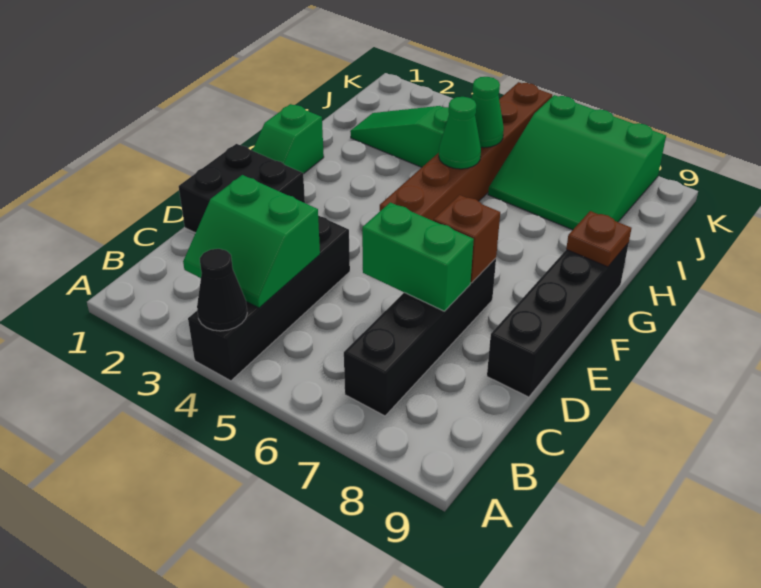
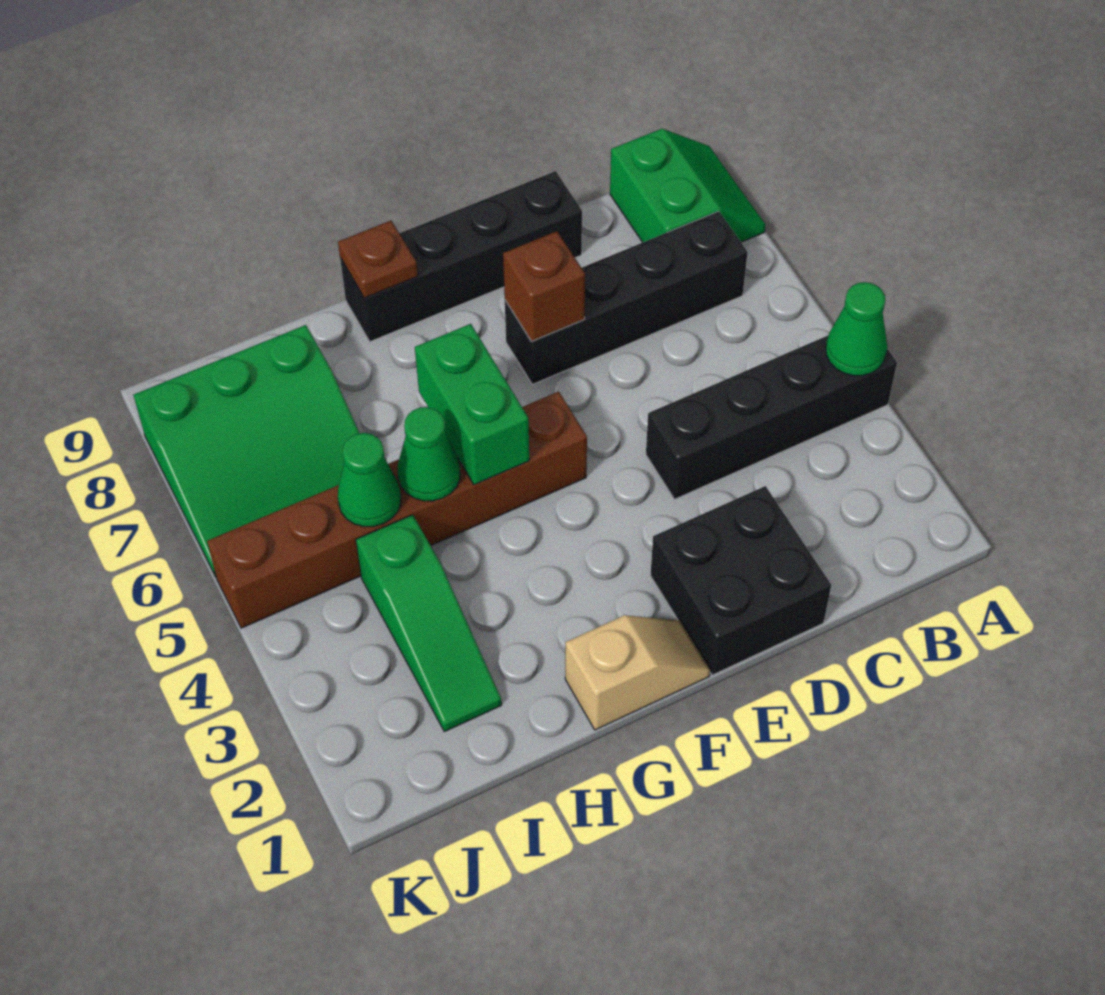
black 1x1 cone [197,249,247,331] -> green 1x1 cone [826,282,887,376]
green 2x2 slope [183,175,320,308] -> green 2x2 slope moved to [610,129,766,242]
green 1x2 brick [362,202,474,311] -> green 1x2 brick moved to [415,324,529,485]
green 1x2 slope [253,104,324,174] -> tan 1x2 slope [565,615,710,730]
green 3x3 slope [488,95,666,230] -> green 3x3 slope turned to [134,325,359,577]

